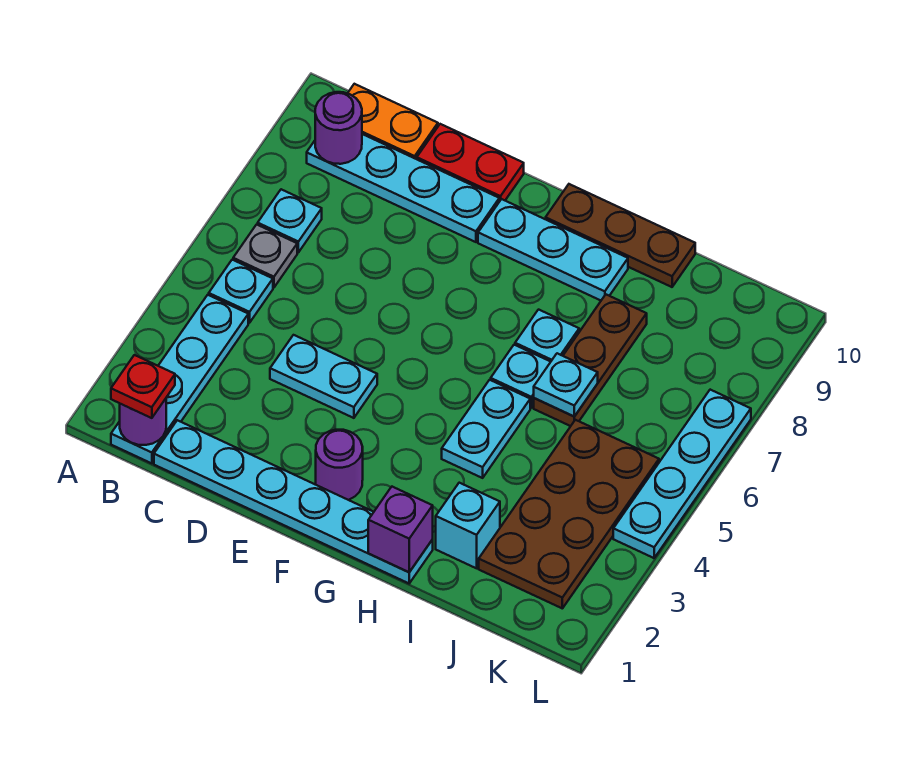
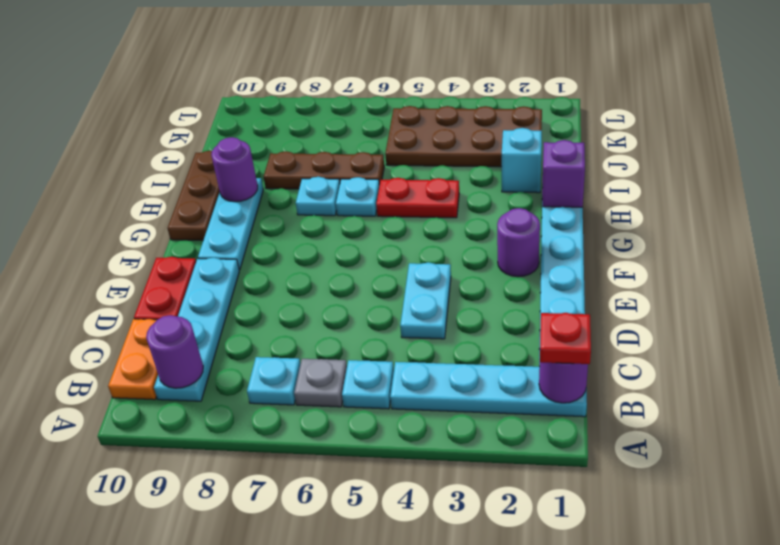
cyan 1x2 plate [442,380,530,478] -> red 1x2 plate [376,178,459,218]
none -> purple 1x1 round brick [211,137,258,202]
cyan 1x1 plate [534,353,598,416] -> none
cyan 1x4 plate [613,390,751,558] -> none

